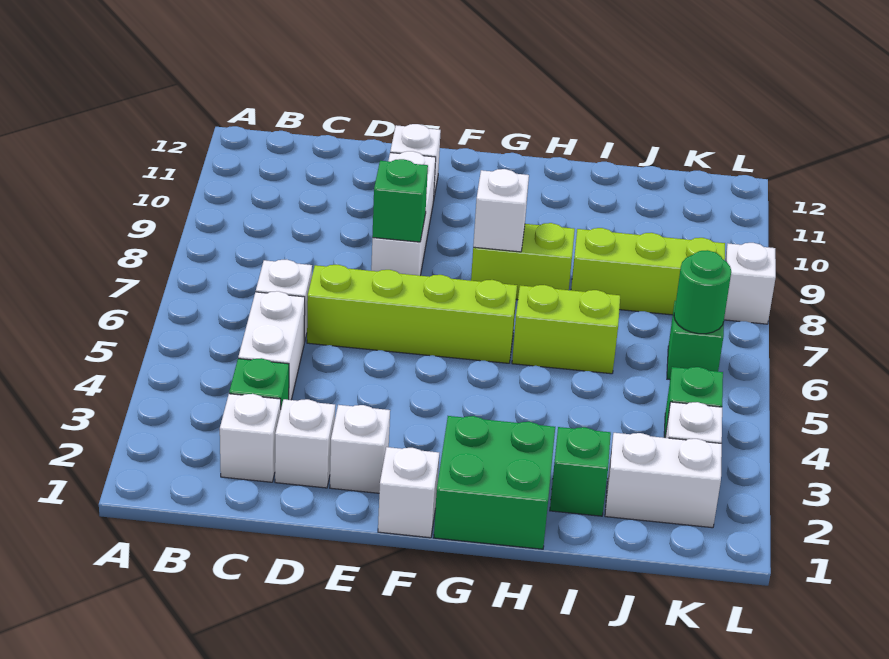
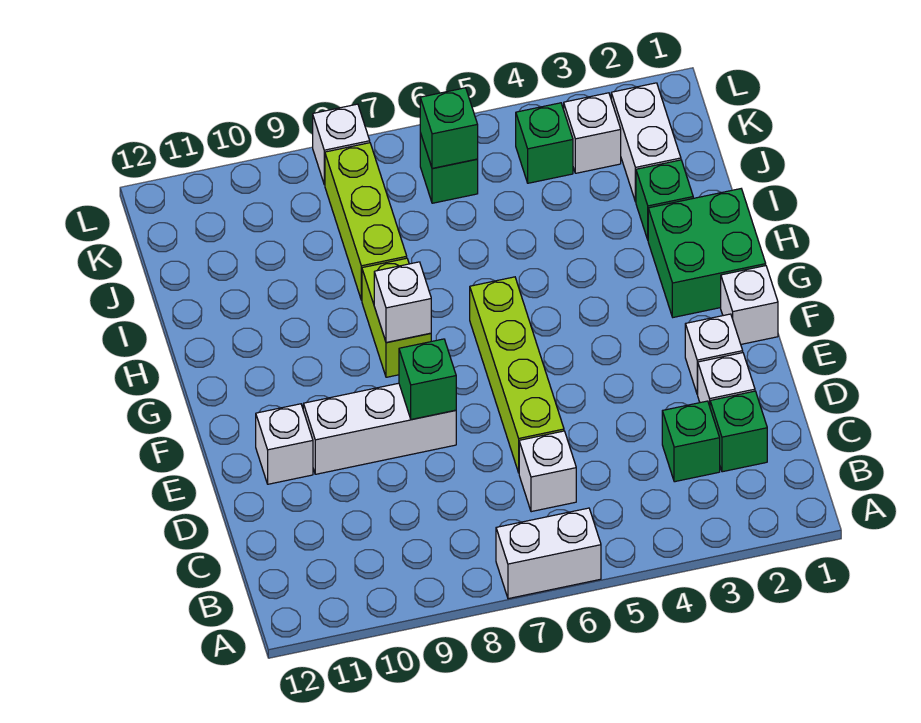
white 1x1 brick [220,394,281,482] -> green 1x1 brick [710,391,767,472]
white 1x2 brick [238,291,305,400] -> white 1x2 brick moved to [496,508,601,599]
lime 1x2 brick [512,285,620,374] -> none
green 1x1 round brick [674,250,731,334] -> green 1x1 brick [420,88,478,168]

